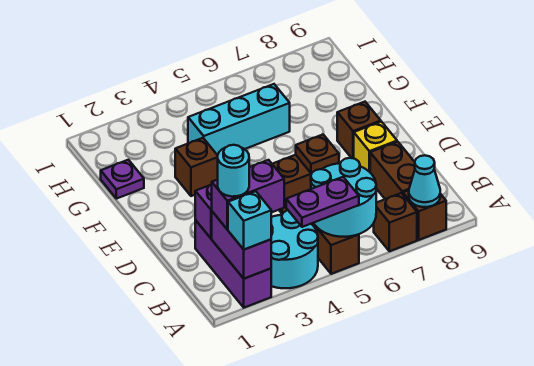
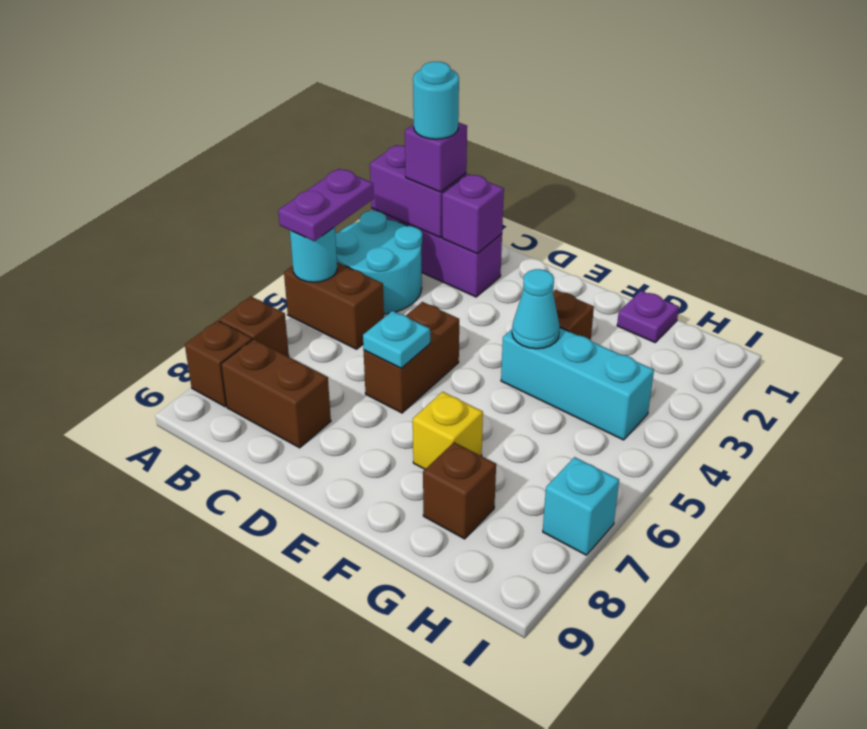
cyan 1x1 brick [228,191,271,250] -> cyan 1x1 brick moved to [543,457,619,555]
cyan 2x2 round brick [311,158,376,237] -> cyan 1x1 round brick [290,227,337,282]
cyan 1x1 cone [409,155,440,207] -> cyan 1x1 cone moved to [512,269,560,349]
purple 1x2 brick [212,160,284,229] -> purple 1x1 brick [405,122,467,192]
brown 1x1 plate [296,134,339,174] -> cyan 1x1 plate [363,311,430,368]
yellow 1x1 brick [354,122,397,172] -> yellow 1x1 brick moved to [413,392,483,469]
brown 1x1 brick [337,102,381,158] -> brown 1x1 brick moved to [423,442,496,539]
cyan 1x3 brick [188,84,290,155] -> cyan 1x3 brick turned to [501,328,654,440]

